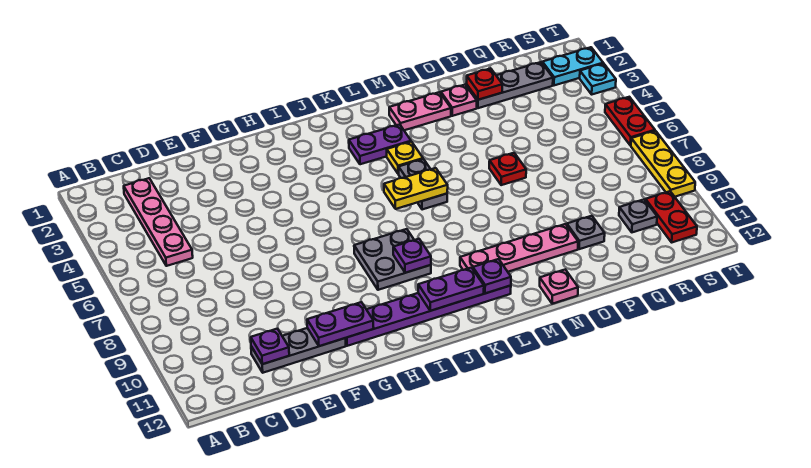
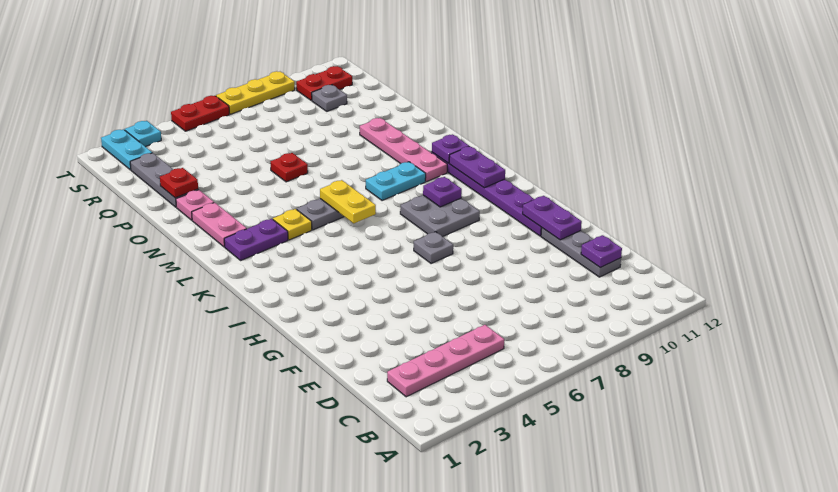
purple 1x2 plate [349,124,411,164] -> purple 1x2 plate turned to [224,219,288,260]
none -> cyan 1x2 plate [366,162,426,201]
pink 1x1 plate [540,270,578,304] -> none
grey 1x1 plate [567,216,605,249] -> grey 1x1 plate moved to [414,232,453,264]

